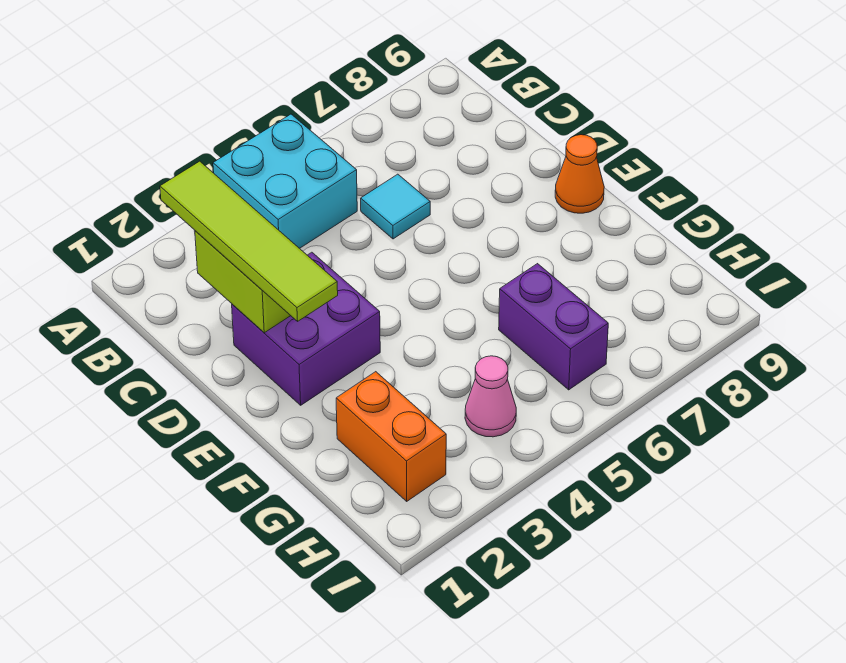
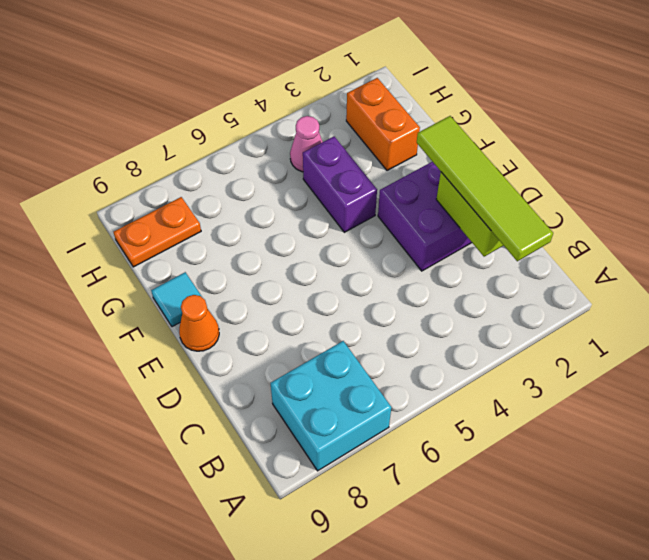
cyan 2x2 brick [213,114,357,248] -> cyan 2x2 brick moved to [270,341,391,471]
cyan 1x1 tile [361,174,430,239] -> cyan 1x1 tile moved to [151,272,202,327]
purple 1x2 brick [499,264,608,390] -> purple 1x2 brick moved to [303,136,377,232]
none -> orange 1x2 plate [114,197,201,267]

